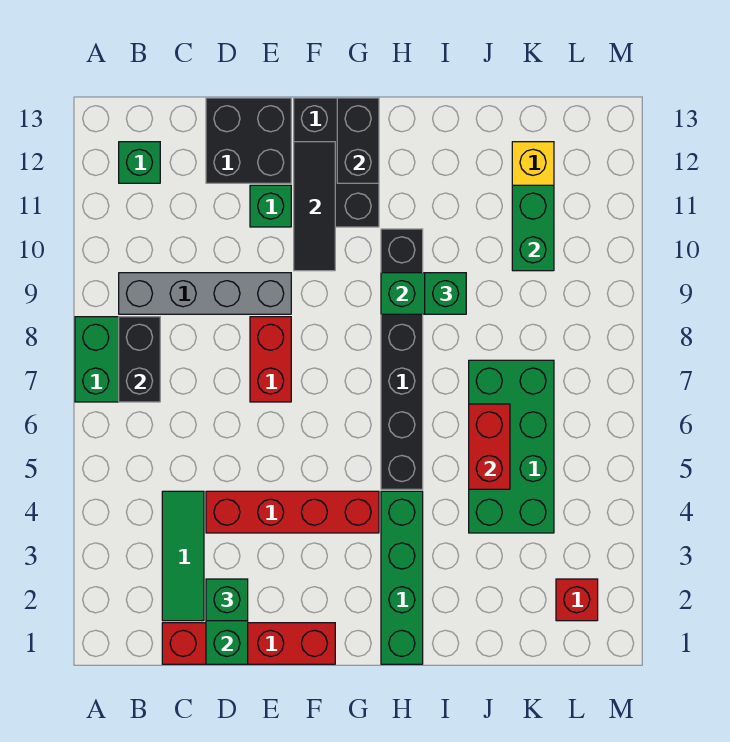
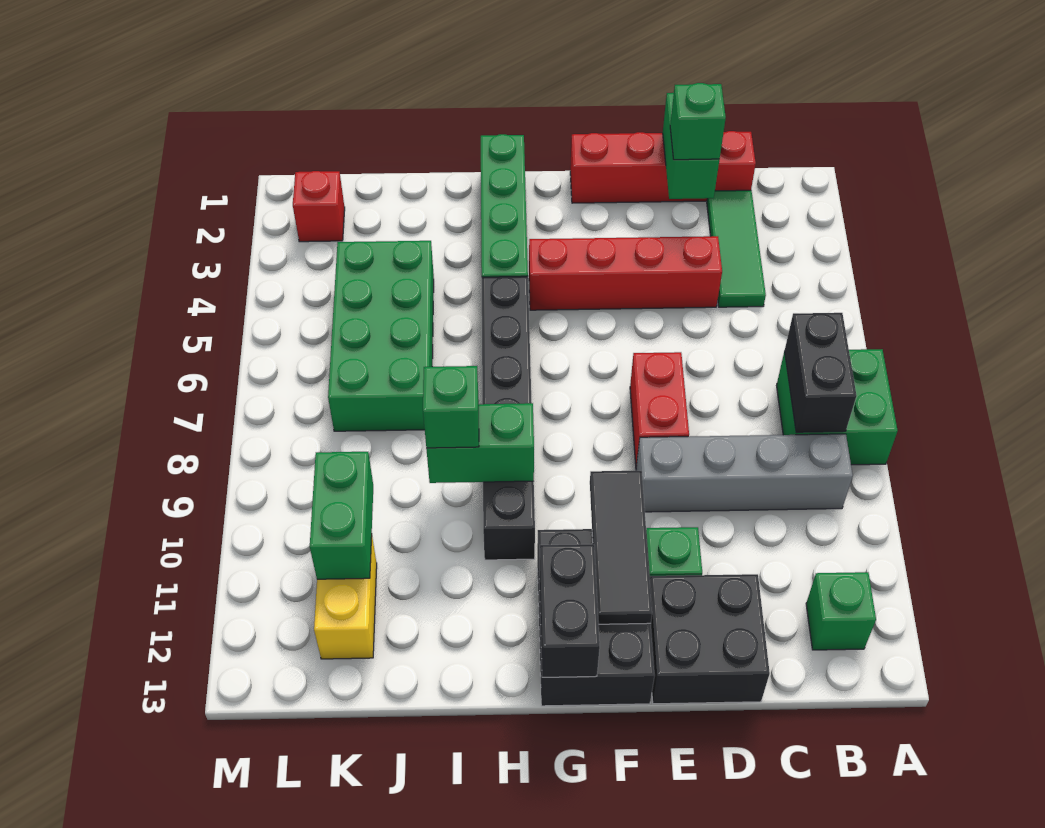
red 1x2 brick [469,404,510,489] -> none

